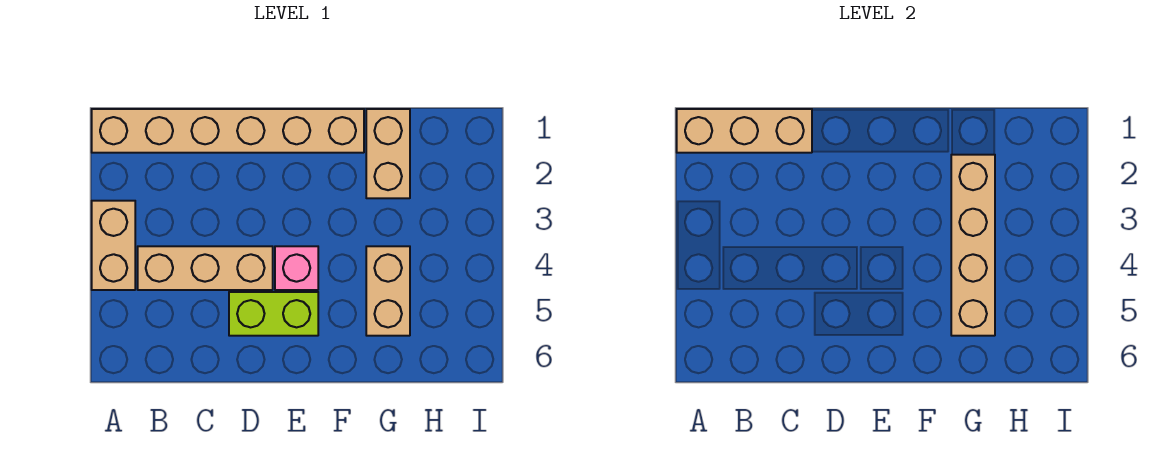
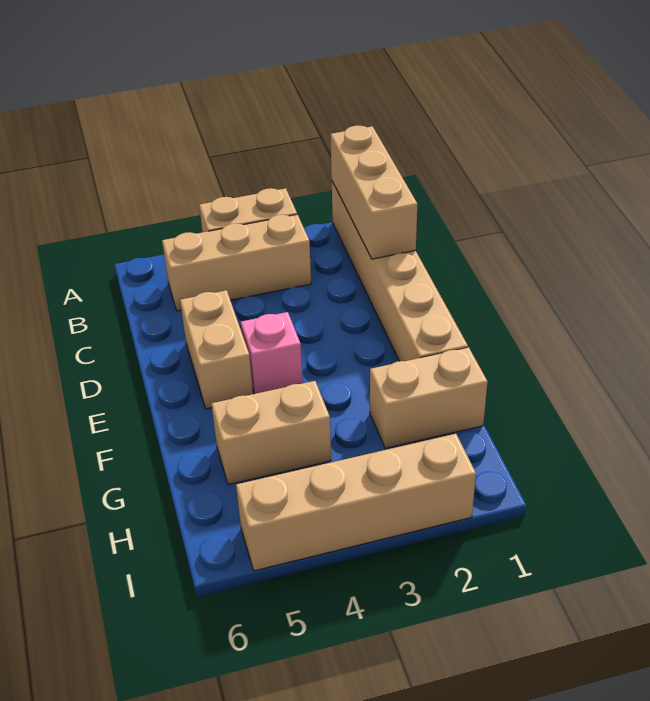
tan 1x3 brick [138,246,273,290] -> tan 1x3 brick turned to [162,214,311,311]
lime 1x2 brick [229,292,318,336] -> tan 1x2 brick [180,290,253,409]
tan 1x4 brick [951,155,995,336] -> tan 1x4 brick moved to [236,434,476,571]

